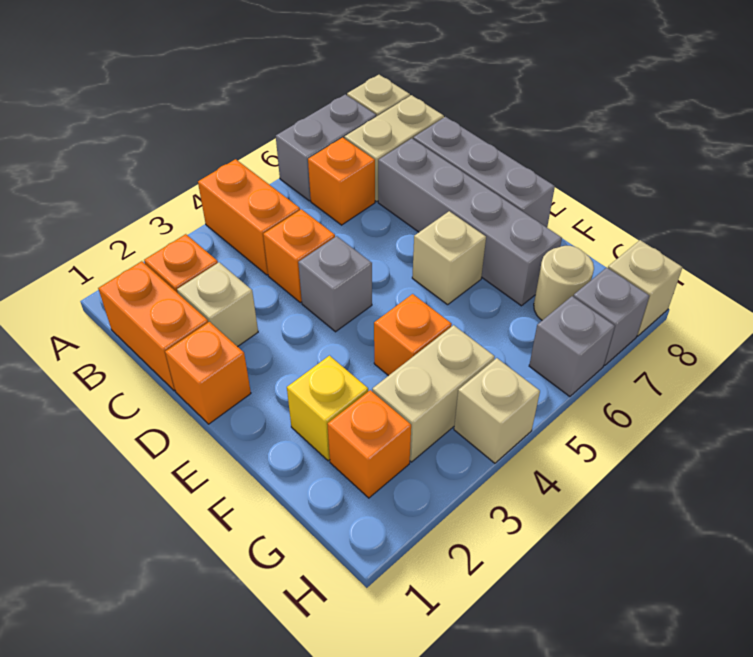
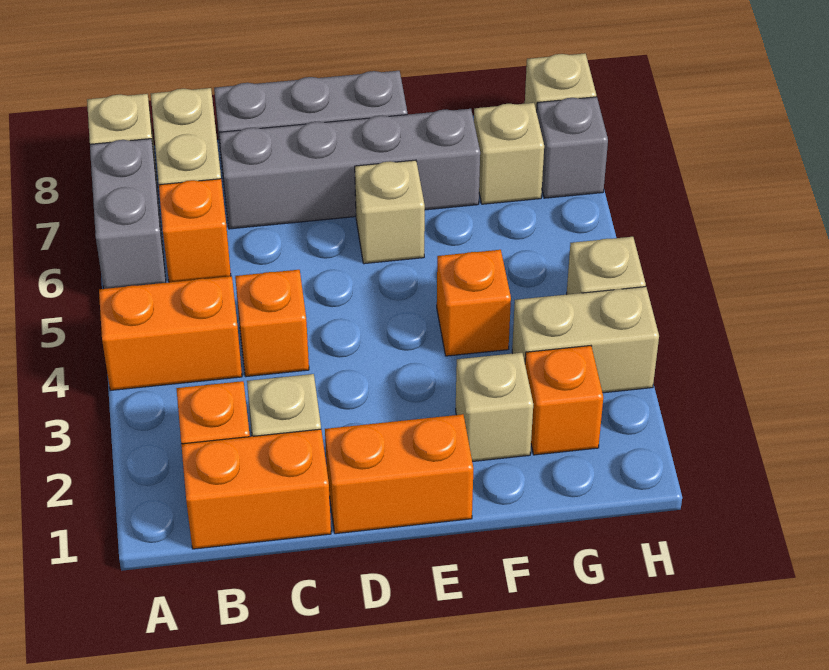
orange 1x1 brick [165,322,251,424] -> orange 1x2 brick [325,414,473,534]
grey 1x1 brick [298,236,372,332] -> none
yellow 1x1 brick [287,356,368,461] -> tan 1x1 brick [456,353,533,462]
tan 1x2 brick [372,325,495,462] -> tan 1x2 brick turned to [512,287,659,393]
tan 1x1 round brick [534,246,594,320] -> tan 1x1 brick [474,103,544,204]
grey 1x1 brick [529,296,615,397] -> none

